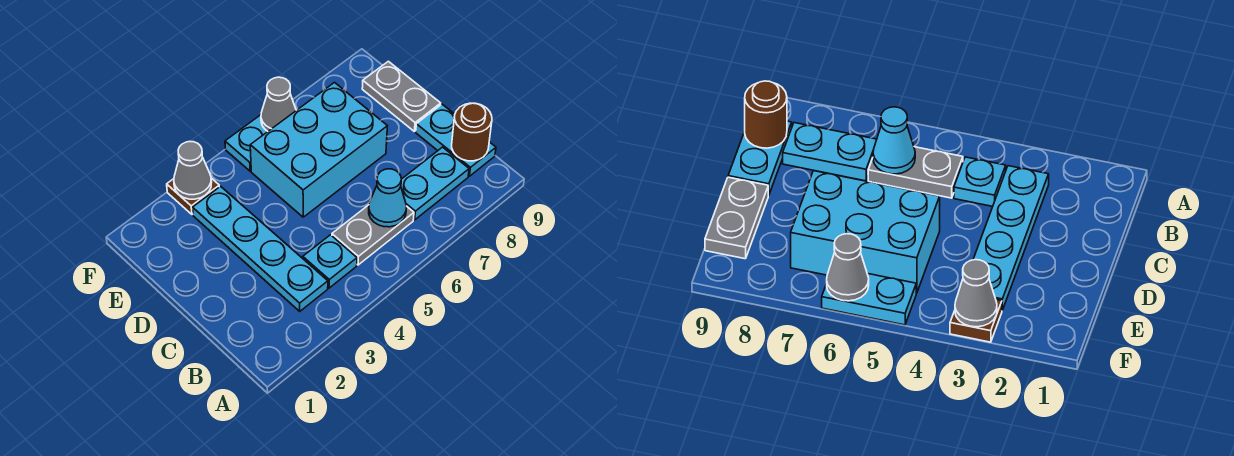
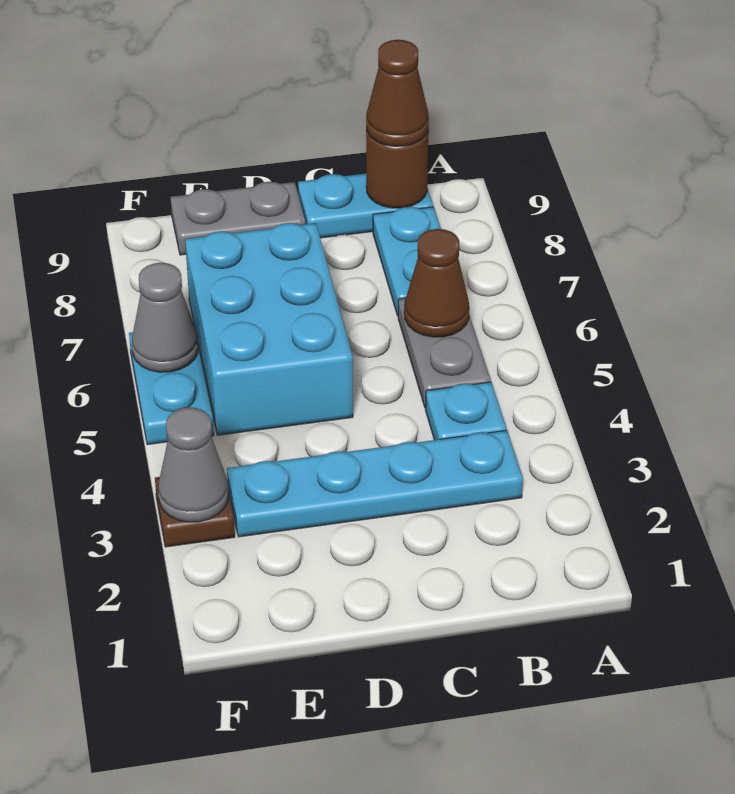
cyan 1x1 cone [369,169,406,227] -> brown 1x1 cone [404,229,469,337]
none -> brown 1x1 cone [366,40,429,146]

